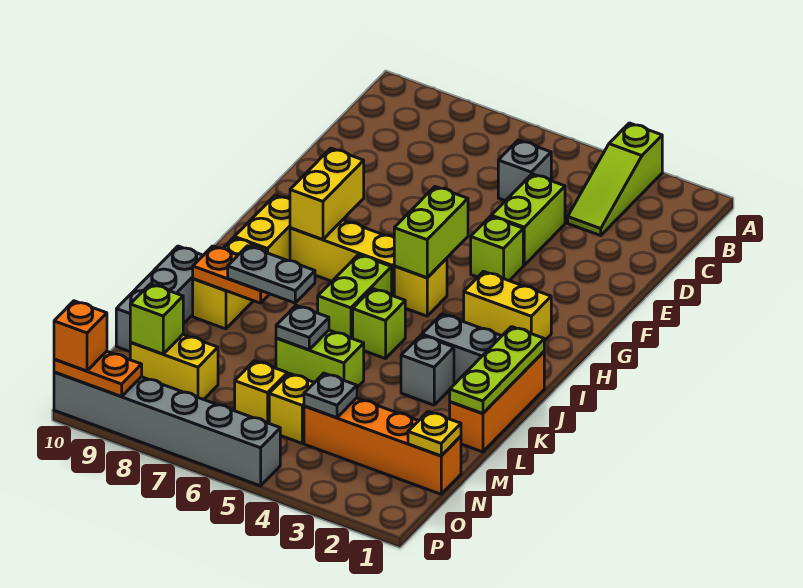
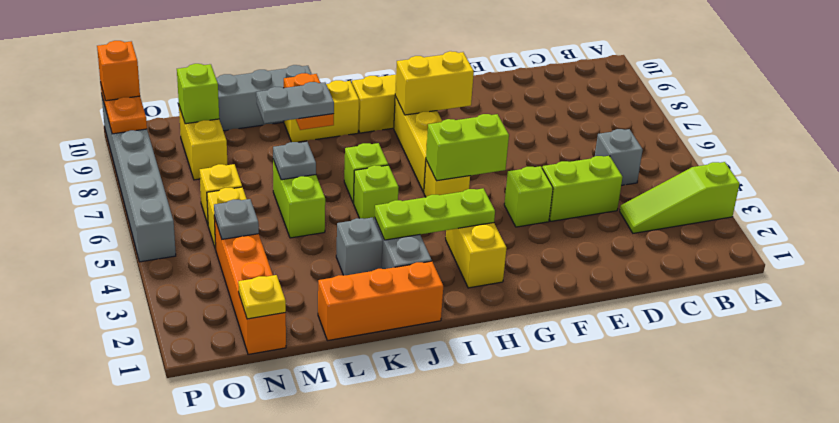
lime 1x2 brick [318,255,392,339] -> lime 1x1 brick [344,143,388,203]
lime 1x3 plate [450,327,544,413] -> lime 1x3 plate moved to [375,188,495,240]
grey 1x2 plate [228,246,315,303] -> grey 1x2 plate turned to [256,82,334,123]

